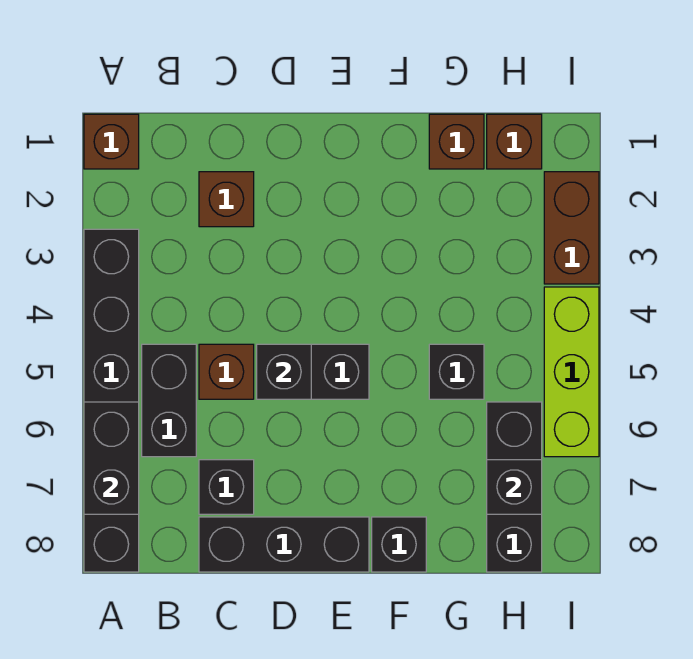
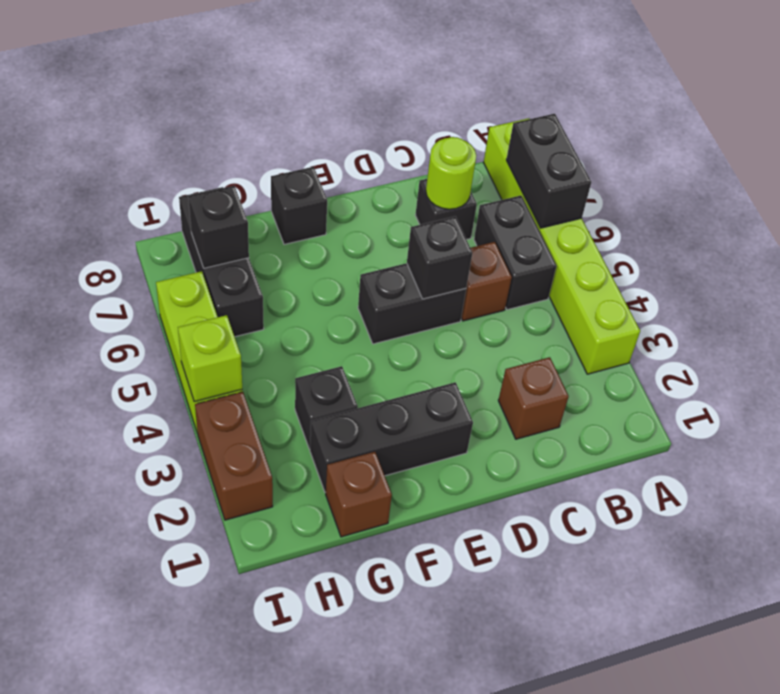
brown 1x1 brick [84,114,139,169] -> none
black 1x6 brick [84,229,139,572] -> lime 1x6 brick [484,118,640,374]
none -> lime 1x1 round brick [426,137,476,209]
black 1x3 brick [199,517,369,572] -> black 1x3 brick moved to [310,382,473,492]
black 1x1 brick [429,344,484,399] -> black 1x1 brick moved to [295,366,358,449]
brown 1x1 brick [487,114,542,169] -> none
none -> lime 1x1 brick [178,315,242,402]

